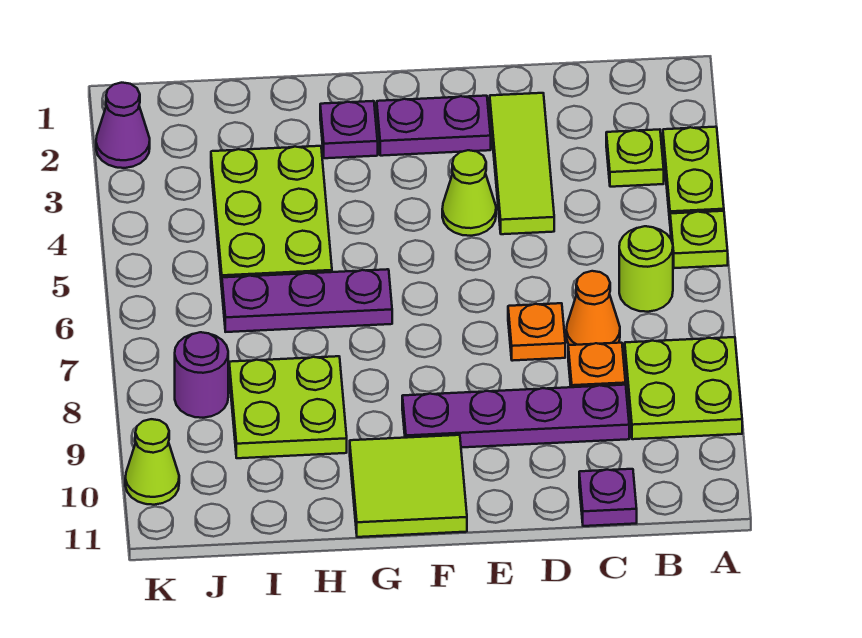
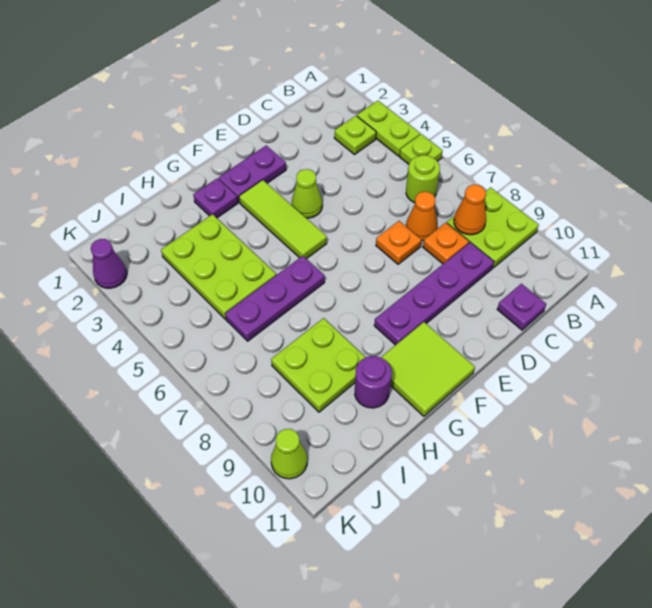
none -> orange 1x1 cone [454,185,486,235]
lime 1x3 tile [490,93,554,234] -> lime 1x3 tile moved to [239,180,327,259]
purple 1x1 round brick [175,332,228,418] -> purple 1x1 round brick moved to [355,356,392,408]

